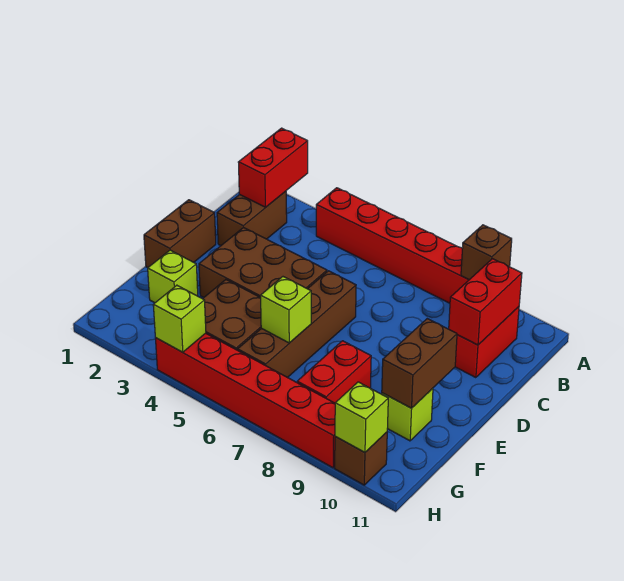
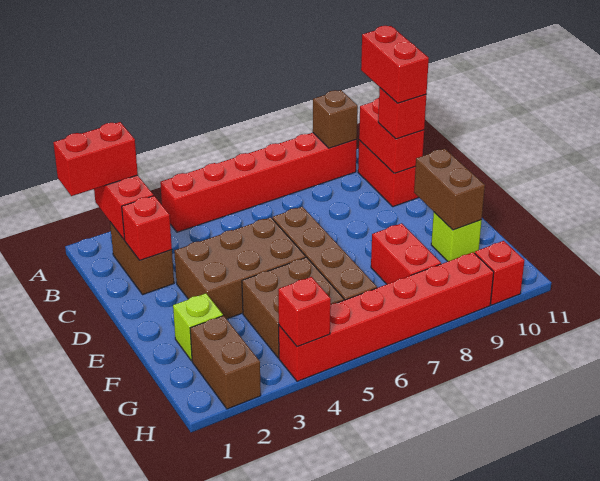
none -> red 1x2 brick [53,122,138,196]
none -> red 1x2 brick [361,26,429,103]
none -> red 1x1 brick [122,196,172,260]
none -> red 1x1 brick [378,88,426,139]
brown 1x2 brick [144,200,216,268] -> brown 1x2 brick moved to [190,316,261,409]
lime 1x1 brick [261,277,311,343] -> none
lime 1x1 brick [153,285,206,352] -> red 1x1 brick [278,277,331,347]
brown 1x1 brick [335,432,387,485] -> red 1x1 brick [475,241,525,305]
lime 1x1 brick [335,382,388,452] -> none

